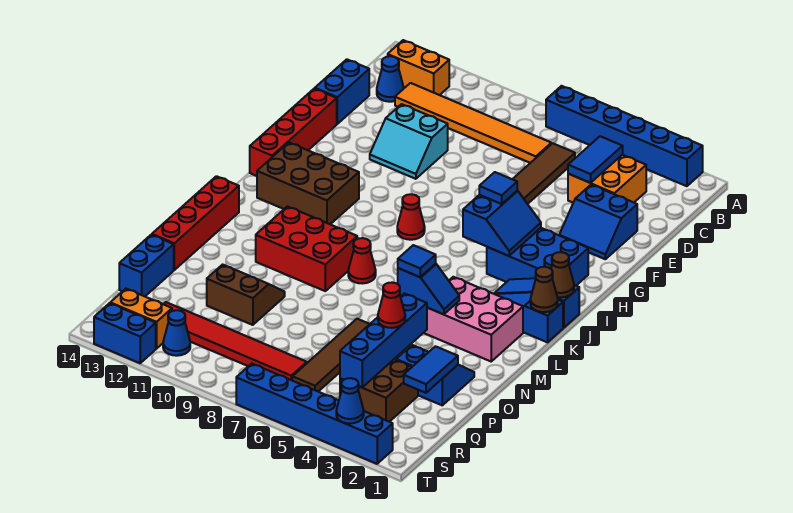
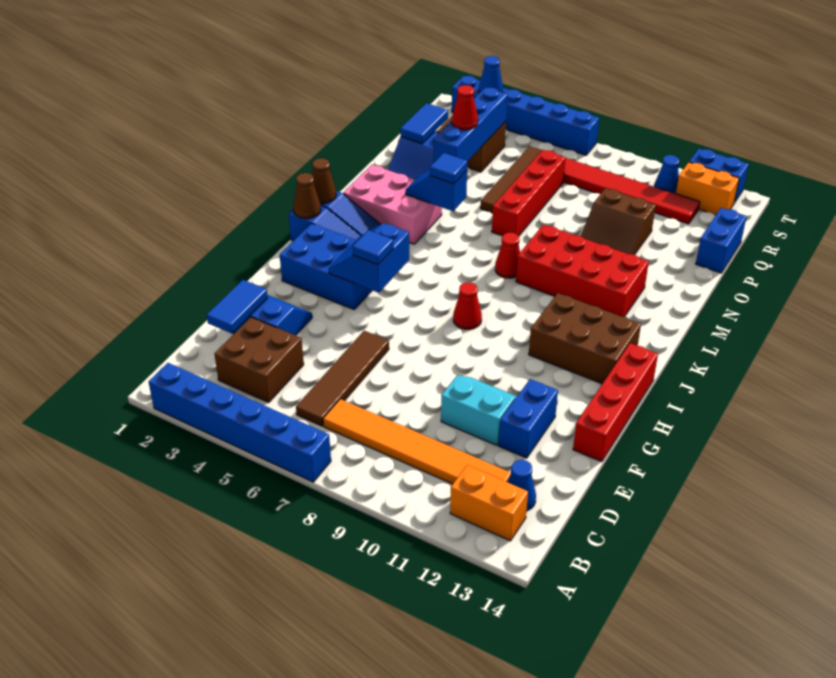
orange 2x2 brick [568,155,646,202] -> brown 2x2 brick [214,317,304,403]
blue 1x2 tile [568,136,623,183] -> blue 1x2 tile moved to [207,280,268,333]
blue 1x2 brick [315,59,369,124] -> blue 1x2 brick moved to [499,379,558,458]
red 2x3 brick [256,206,357,291] -> red 2x4 brick [516,224,649,317]
red 1x4 brick [152,176,239,270] -> red 1x4 brick moved to [492,150,566,236]

